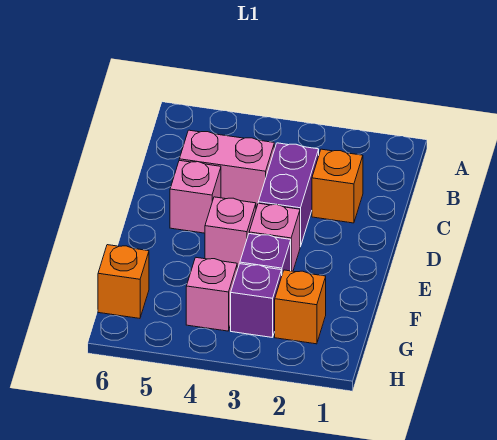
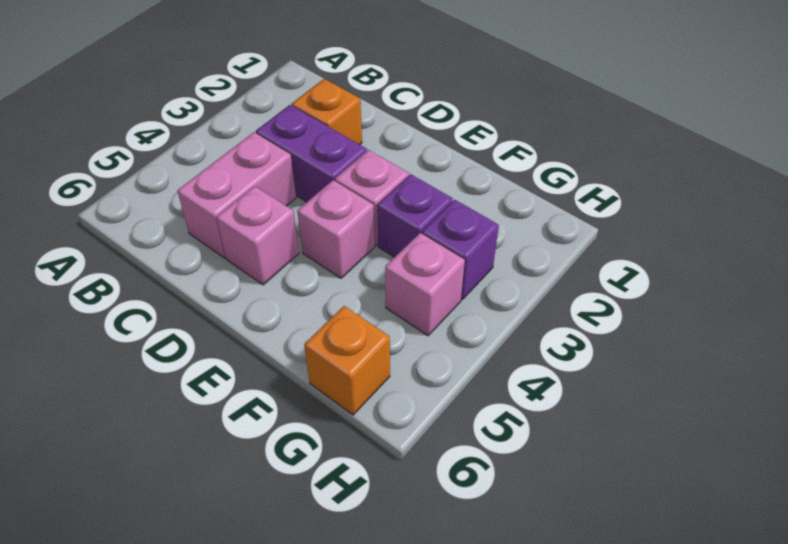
orange 1x1 brick [275,270,326,344] -> none

